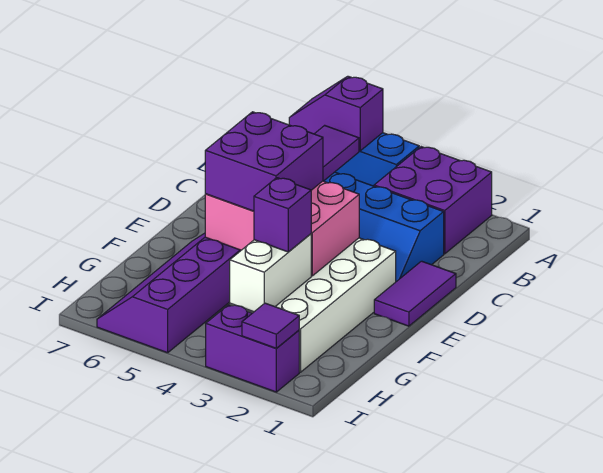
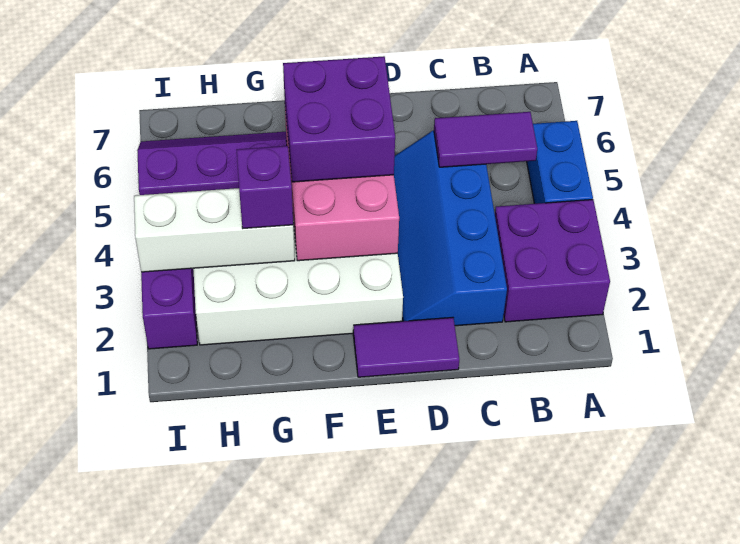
purple 1x2 slope [289,76,383,151] -> none
white 1x2 brick [230,234,311,312] -> white 1x3 brick [134,188,295,272]
purple 1x1 tile [242,303,299,348] -> none

